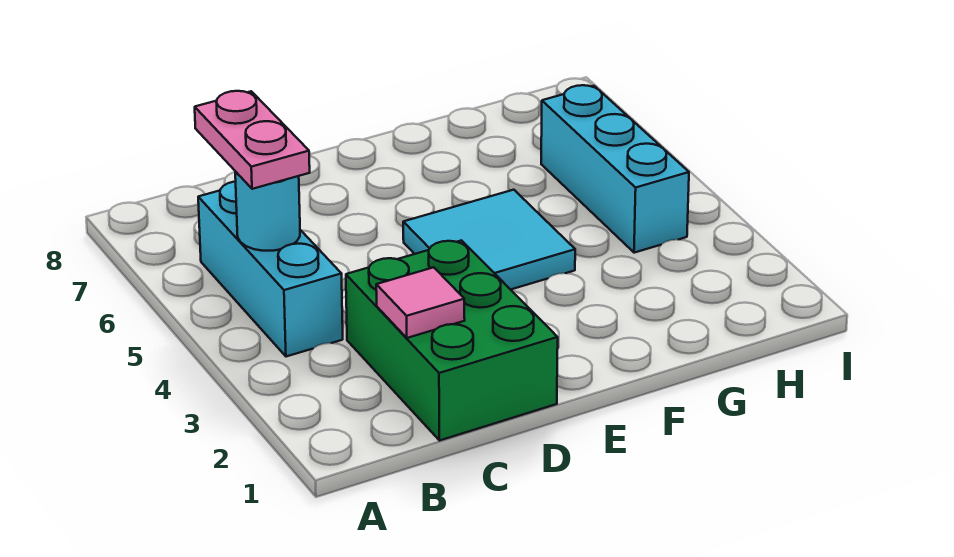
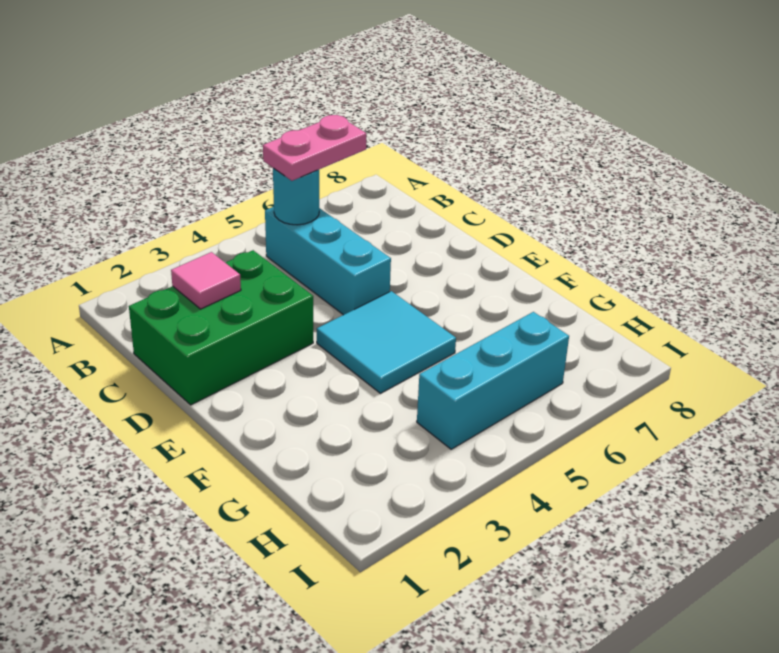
cyan 1x3 brick [198,181,343,357] -> cyan 1x3 brick turned to [265,207,391,315]

